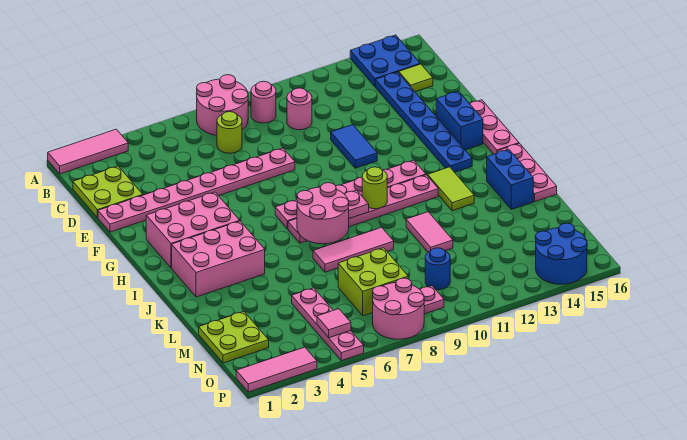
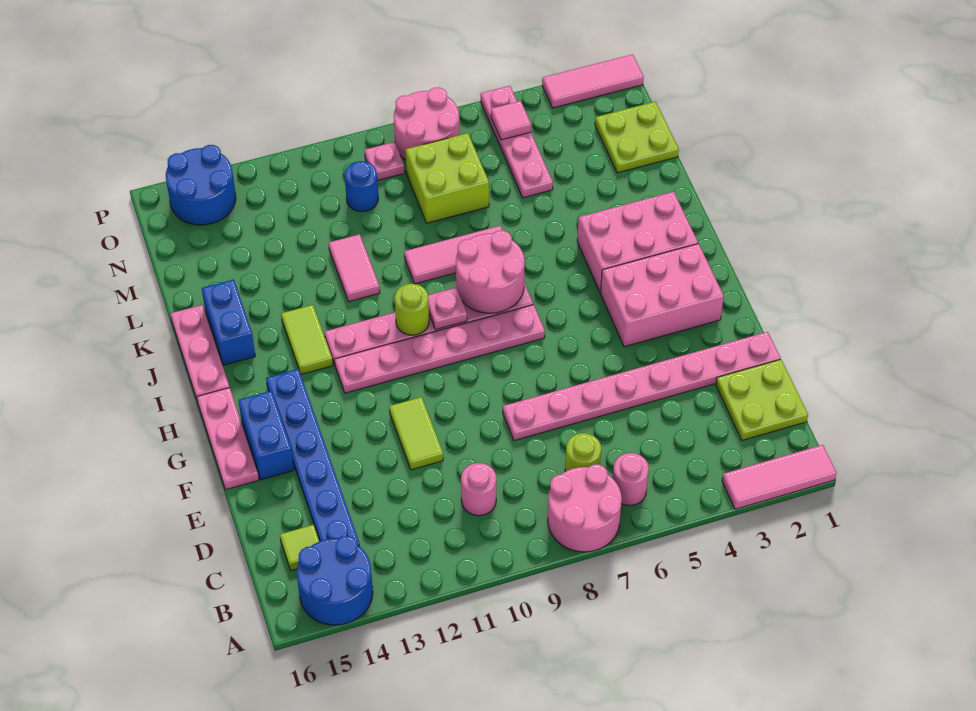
blue 2x2 plate [350,35,420,86] -> blue 2x2 round brick [297,536,373,625]
pink 1x1 round brick [251,81,276,123] -> pink 1x1 round brick moved to [613,453,649,506]
blue 1x2 tile [331,125,377,168] -> lime 1x2 tile [389,397,443,470]

